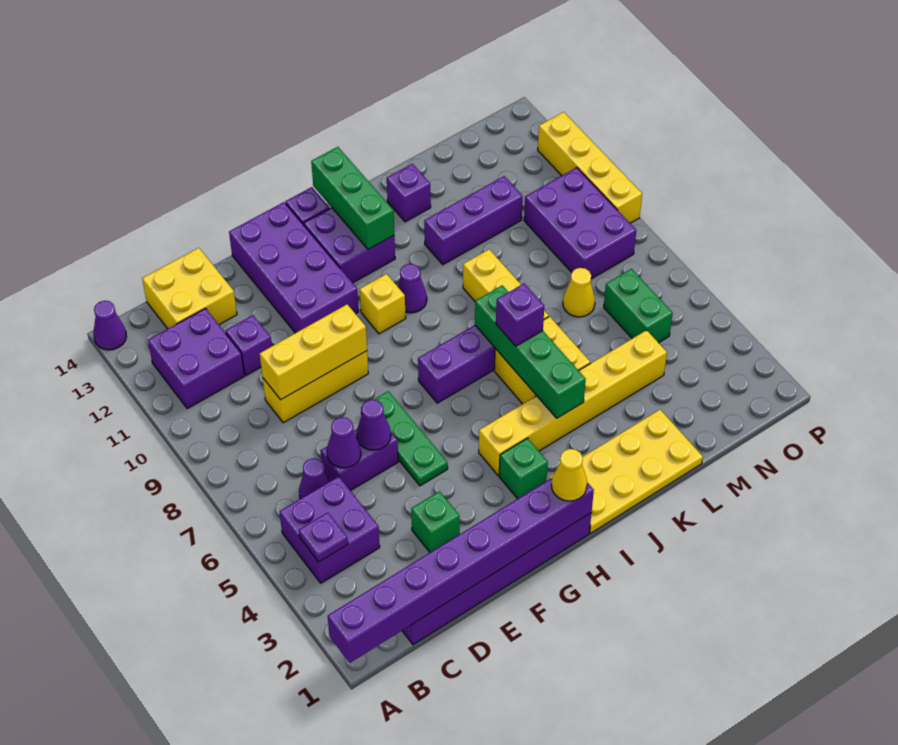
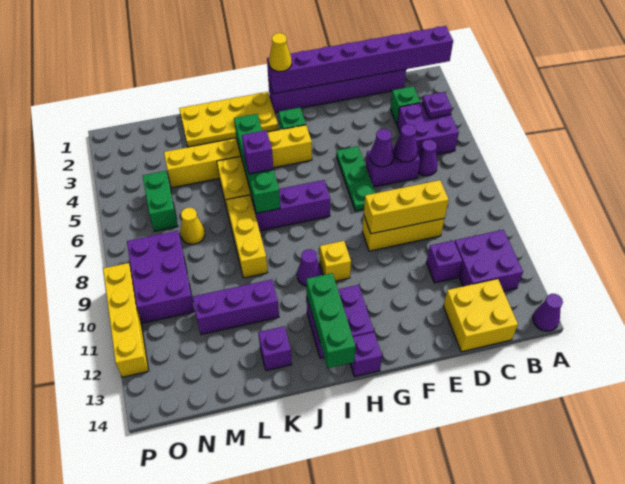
green 1x1 brick [411,491,460,552] -> green 1x1 brick moved to [390,86,420,124]
purple 2x4 brick [229,202,359,333] -> none

